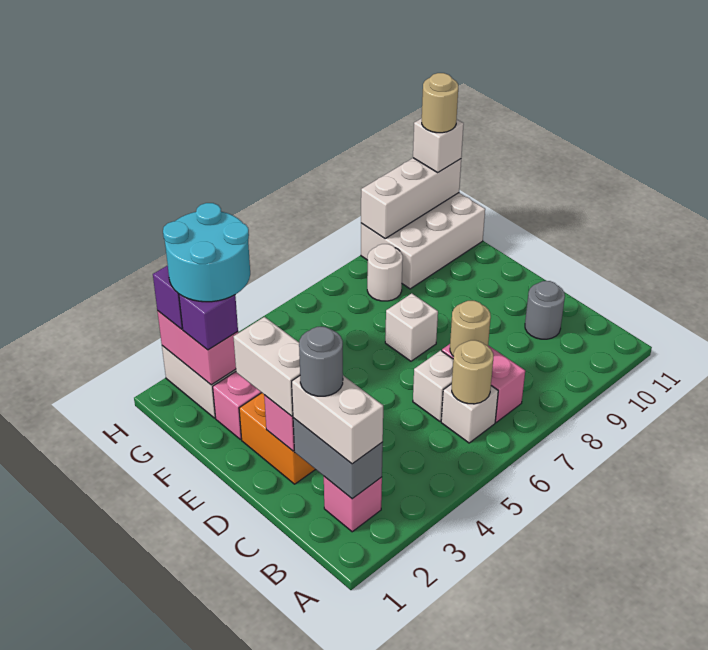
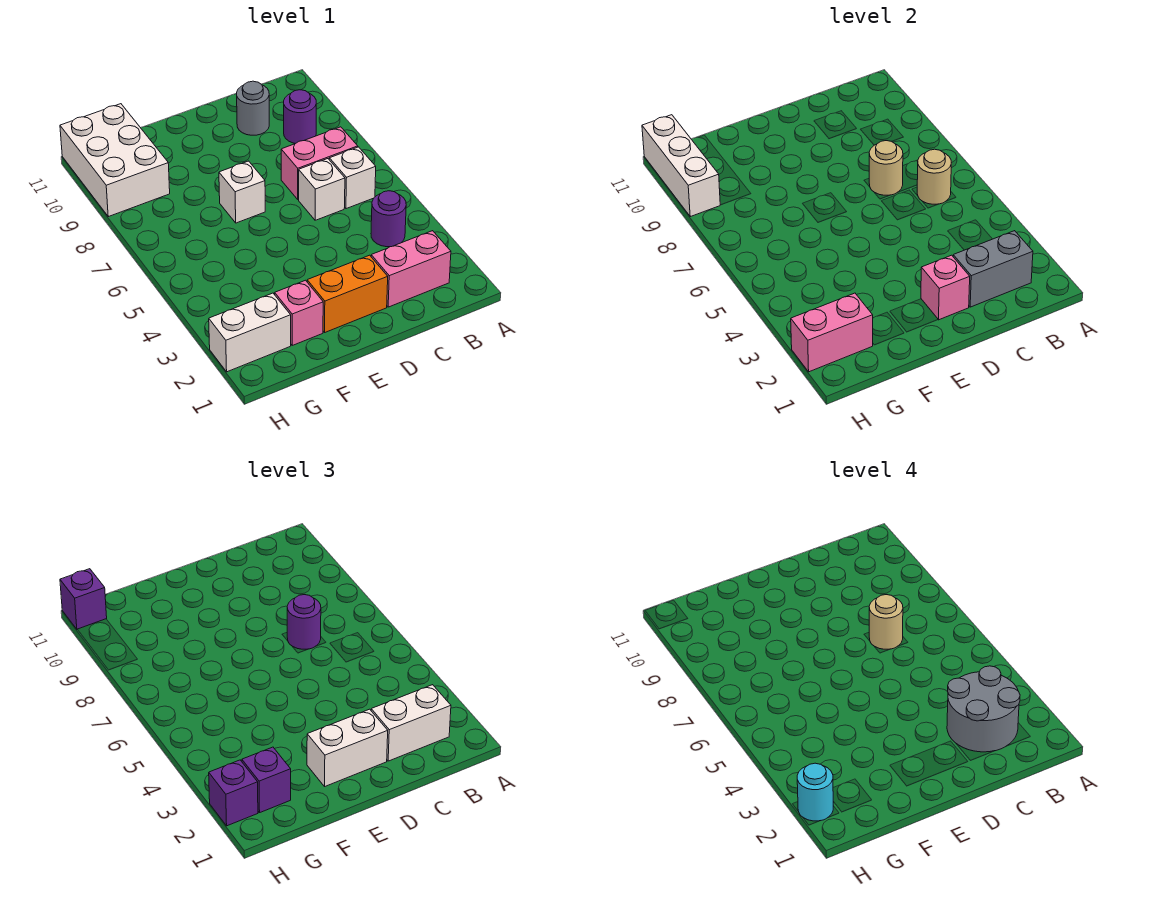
pink 1x1 brick [324,477,382,532] -> pink 1x2 brick [371,231,451,307]
none -> purple 1x1 round brick [371,191,406,247]
none -> purple 1x1 round brick [284,90,316,144]
grey 1x1 round brick [299,327,343,396] -> grey 2x2 round brick [947,666,1020,752]
none -> purple 1x1 round brick [287,595,321,649]
cyan 2x2 round brick [163,203,250,302] -> cyan 1x1 round brick [797,763,833,821]
white 1x1 round brick [367,244,403,301] -> none
white 1x1 brick [413,118,464,172] -> purple 1x1 brick [60,569,107,629]
tan 1x1 round brick [422,73,458,133] -> tan 1x1 round brick moved to [869,595,903,649]

